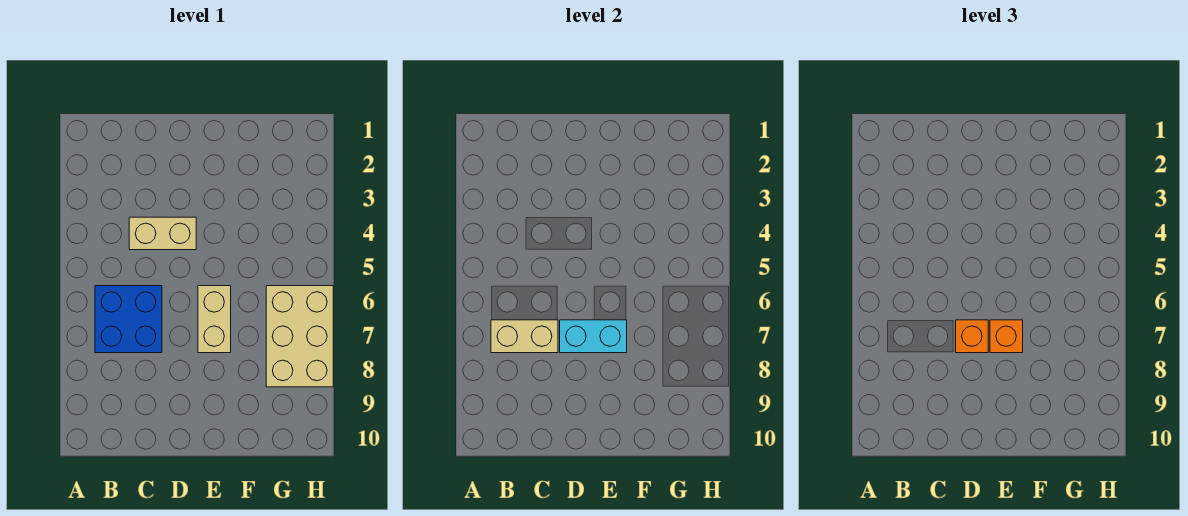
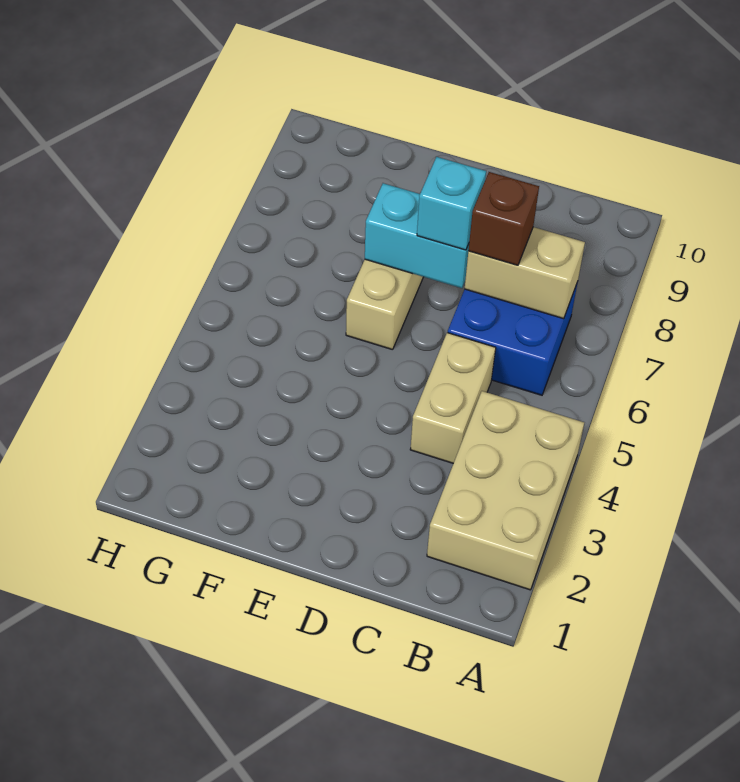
tan 1x2 brick [129,217,196,250] -> tan 1x2 brick turned to [410,333,496,463]
none -> brown 1x1 brick [469,172,539,265]
orange 1x1 brick [956,320,988,353] -> cyan 1x1 brick [417,157,486,250]
orange 1x1 brick [990,320,1023,353] -> none
tan 2x3 brick [266,286,333,387] -> tan 2x3 brick moved to [427,391,584,590]

